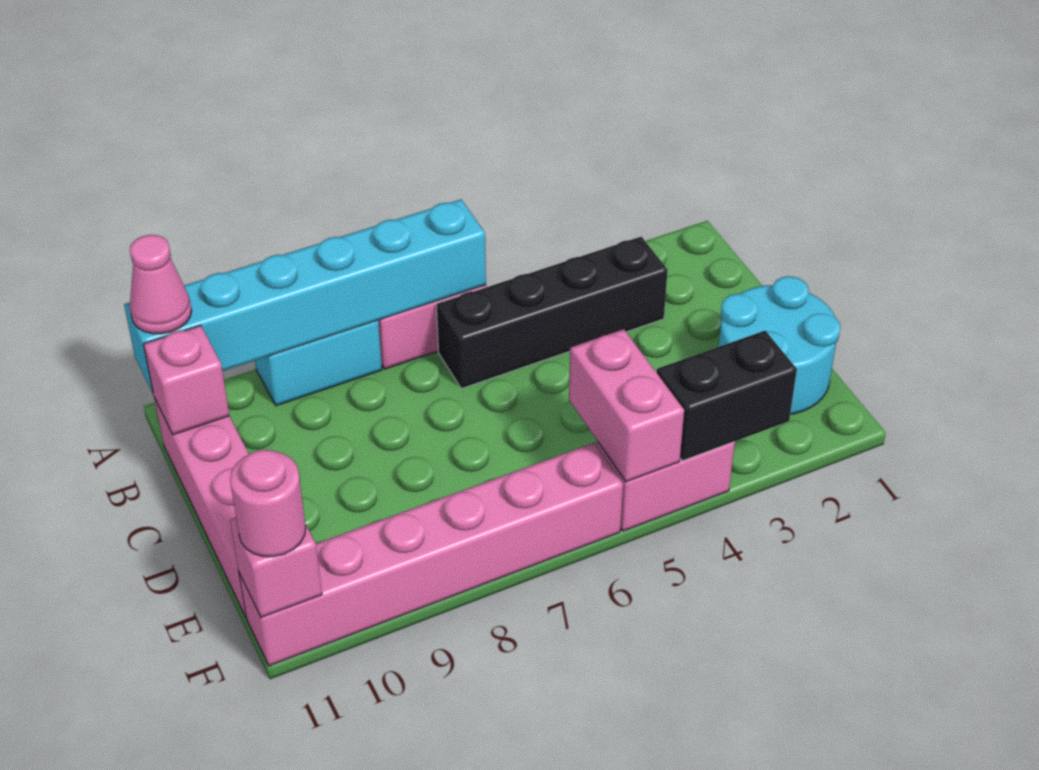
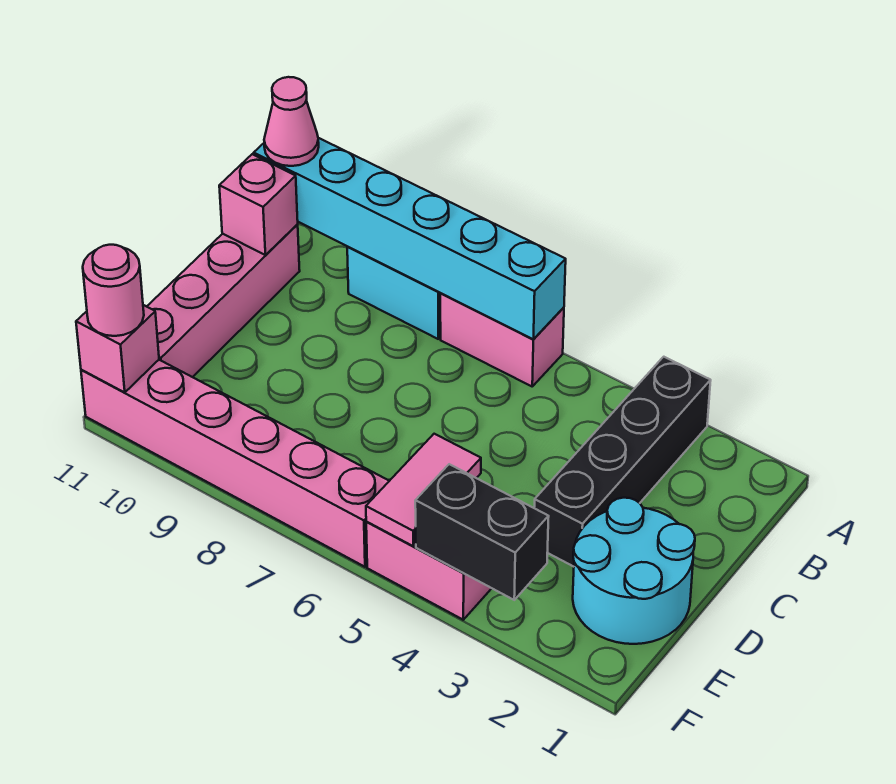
black 1x4 brick [436,237,668,388] -> black 1x4 brick turned to [534,357,711,567]
pink 1x2 brick [569,329,684,482] -> pink 1x2 tile [366,434,481,546]

